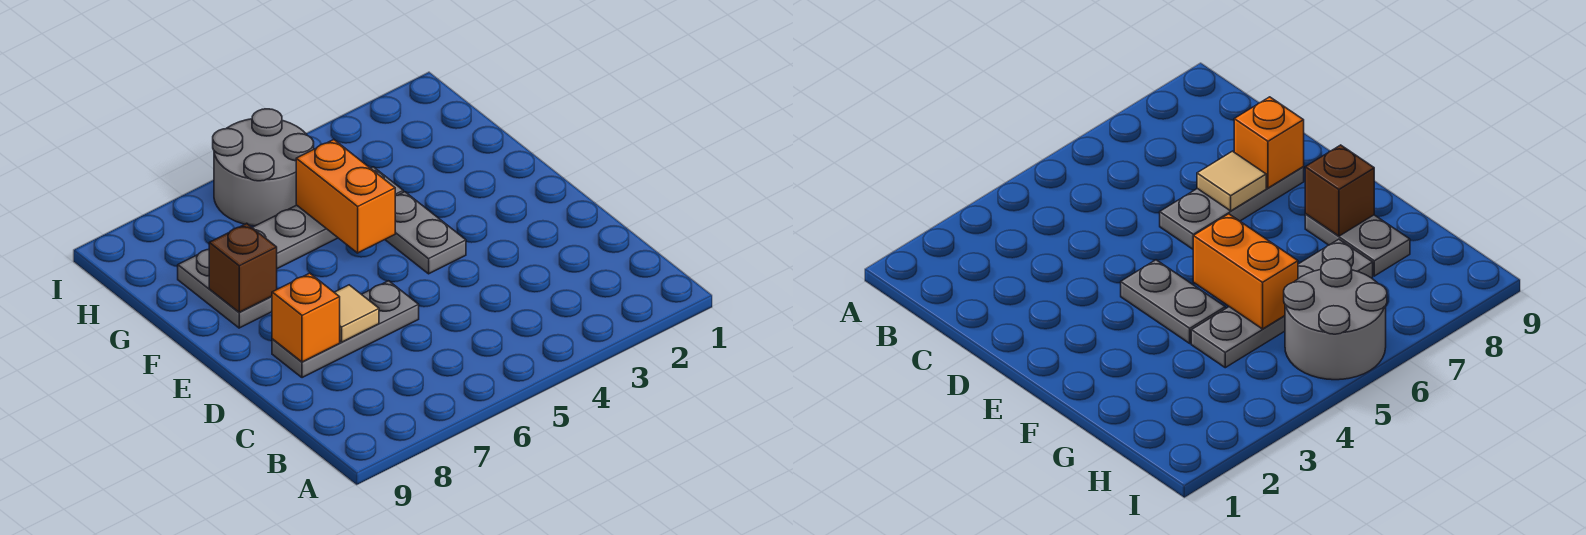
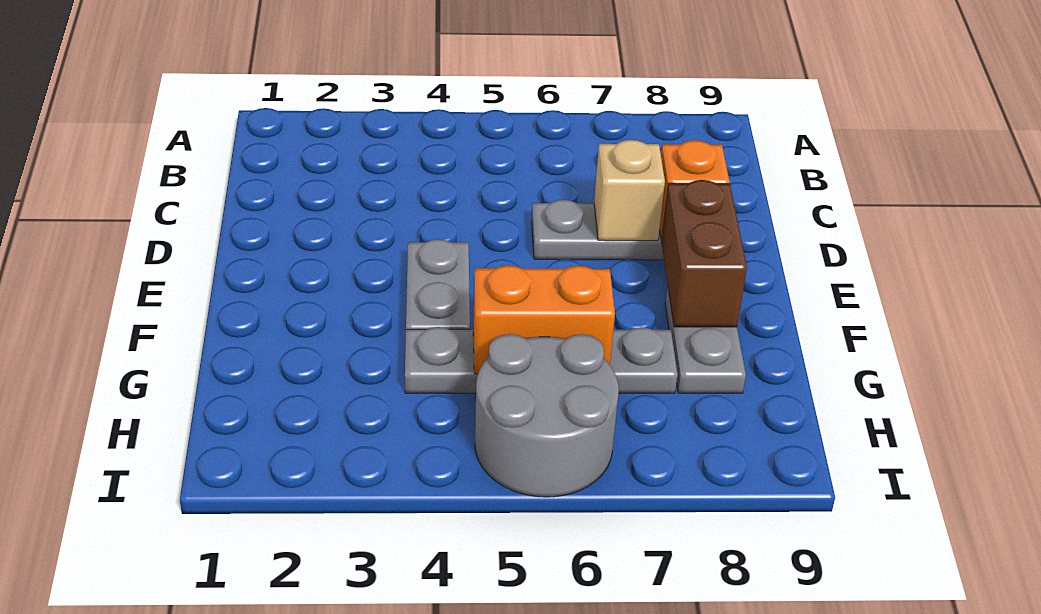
tan 1x1 tile [334,285,379,342] -> tan 1x1 brick [594,140,665,241]
orange 1x2 brick [296,140,395,253] -> orange 1x2 brick turned to [473,265,615,374]
brown 1x1 brick [209,224,277,312] -> brown 1x2 brick [661,180,747,327]

